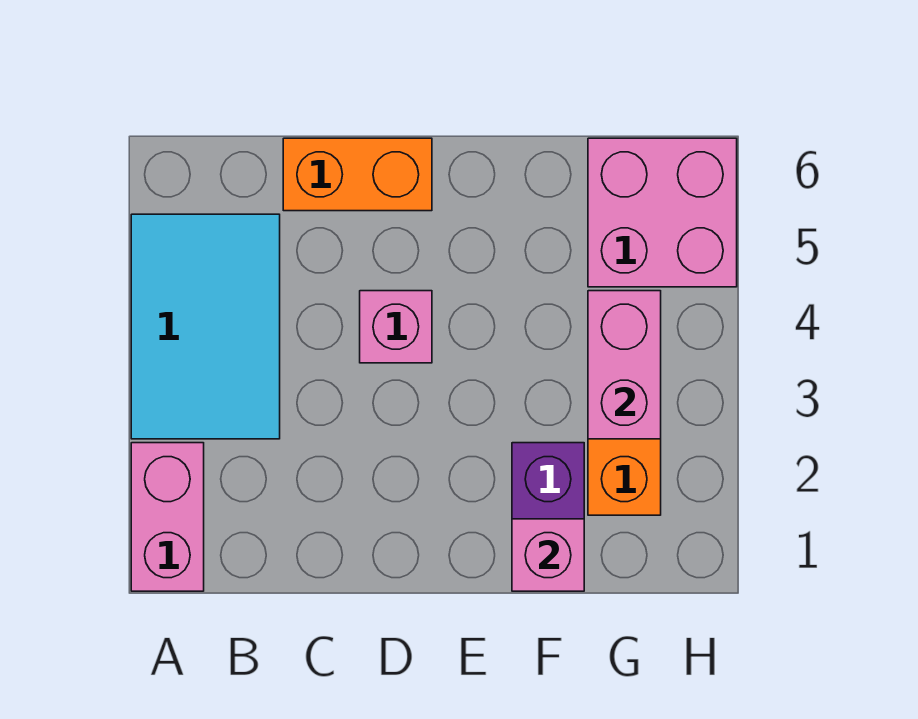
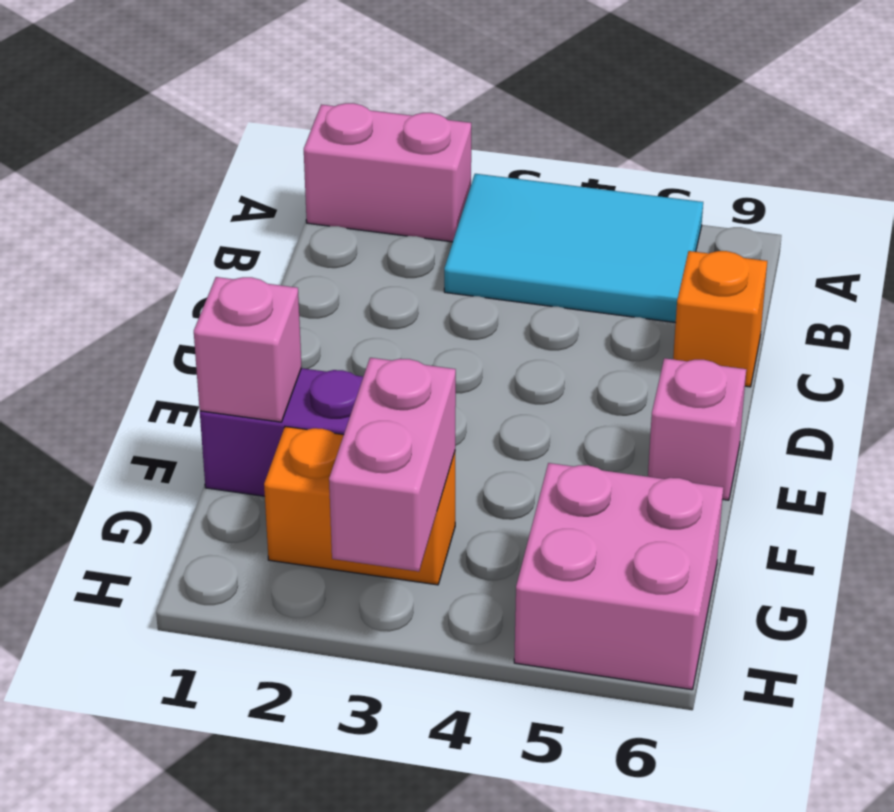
orange 1x2 brick [283,138,432,211] -> orange 1x1 brick [673,251,767,387]
pink 1x1 brick [360,291,432,363] -> pink 1x1 brick moved to [648,358,746,500]
pink 1x2 brick [588,291,661,439] -> pink 1x2 brick turned to [329,358,456,571]

